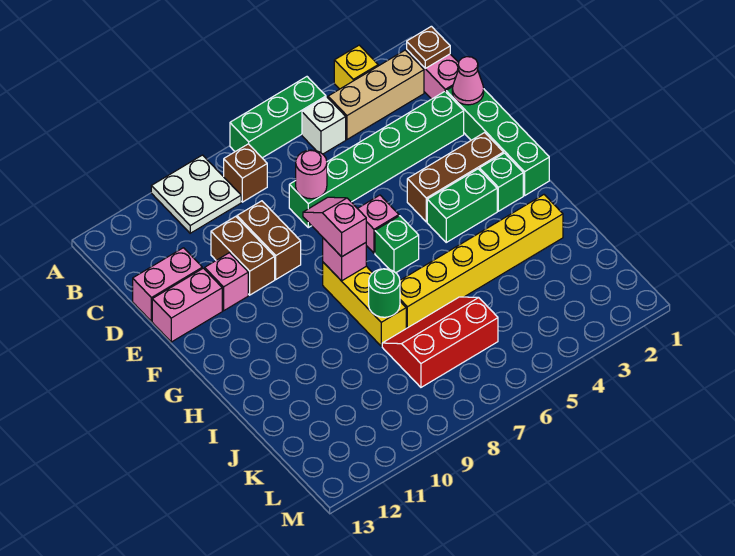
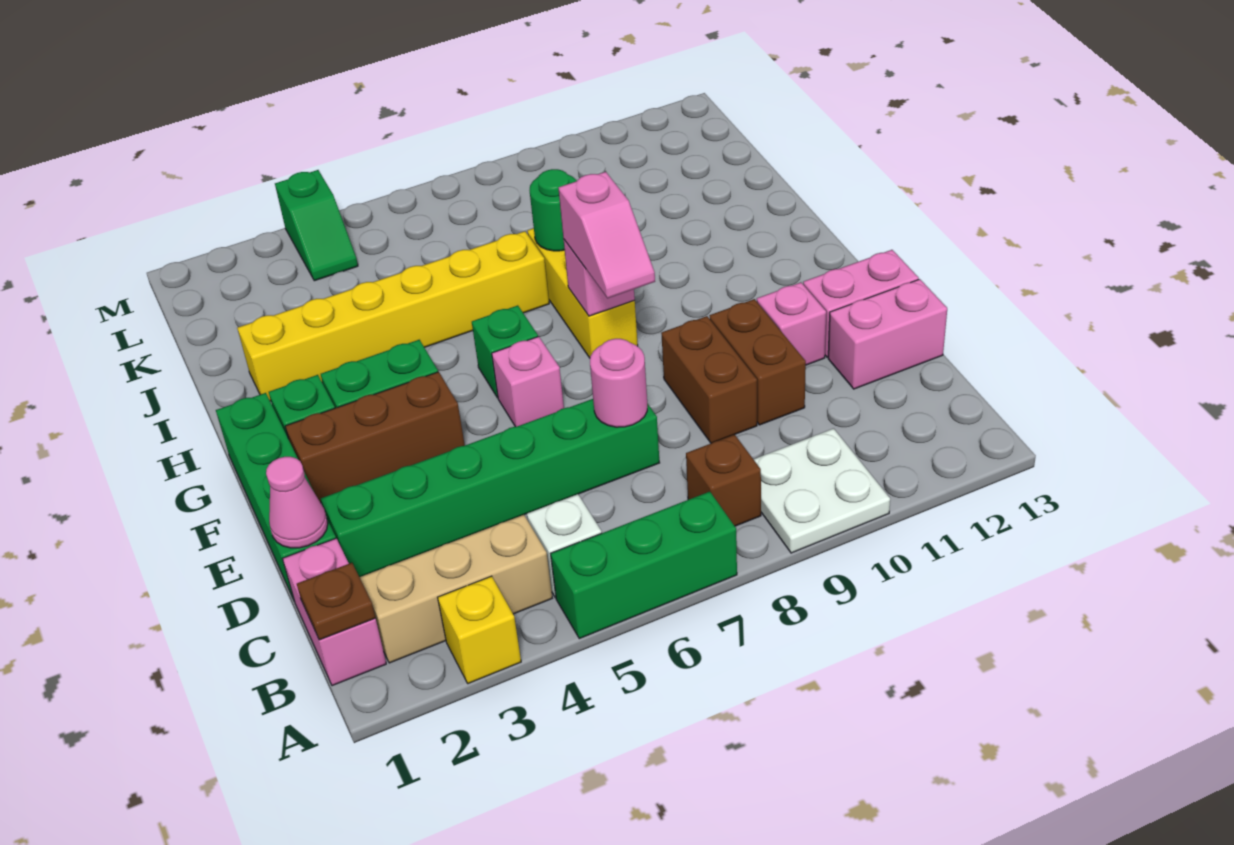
red 2x3 slope [382,297,498,387] -> none
none -> green 1x2 slope [275,170,358,281]

